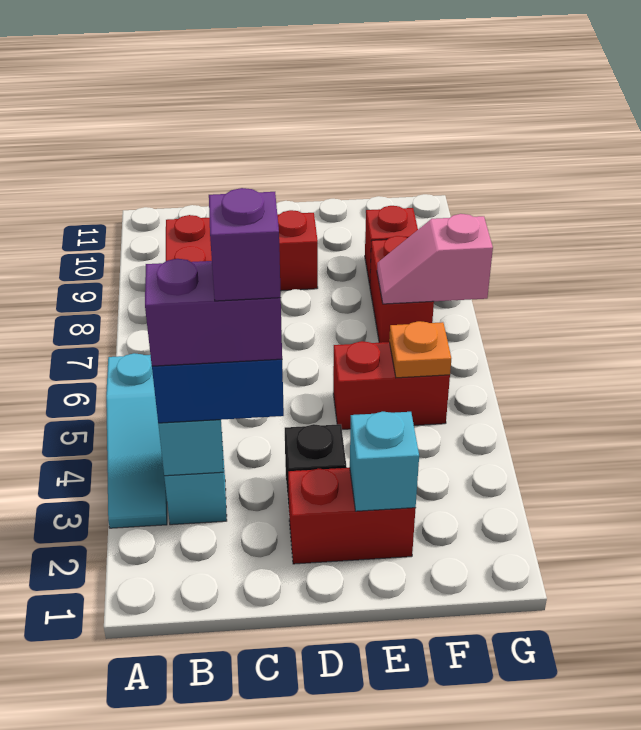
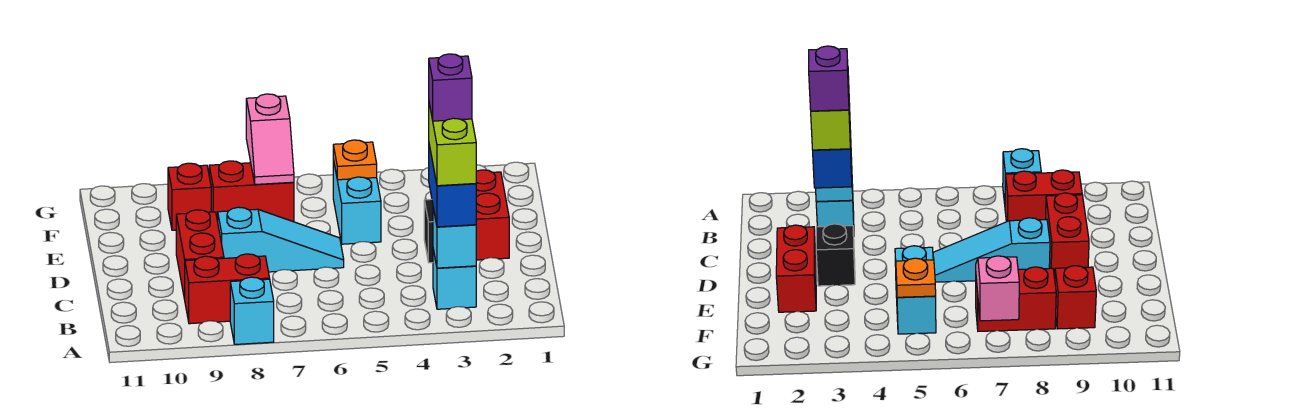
cyan 1x3 slope [106,353,167,528] -> cyan 1x3 slope moved to [218,207,344,272]
purple 1x2 brick [145,259,282,366] -> lime 1x2 brick [429,104,476,186]
cyan 1x1 brick [350,412,419,511] -> cyan 1x1 brick moved to [230,277,274,344]
red 1x2 brick [333,341,450,429] -> cyan 1x2 brick [333,159,381,244]

